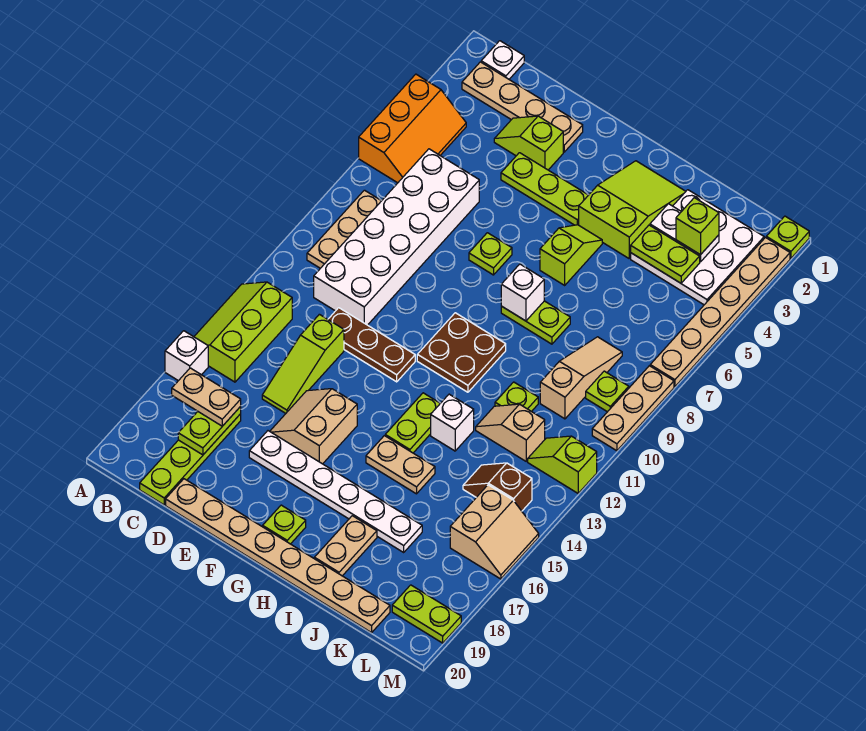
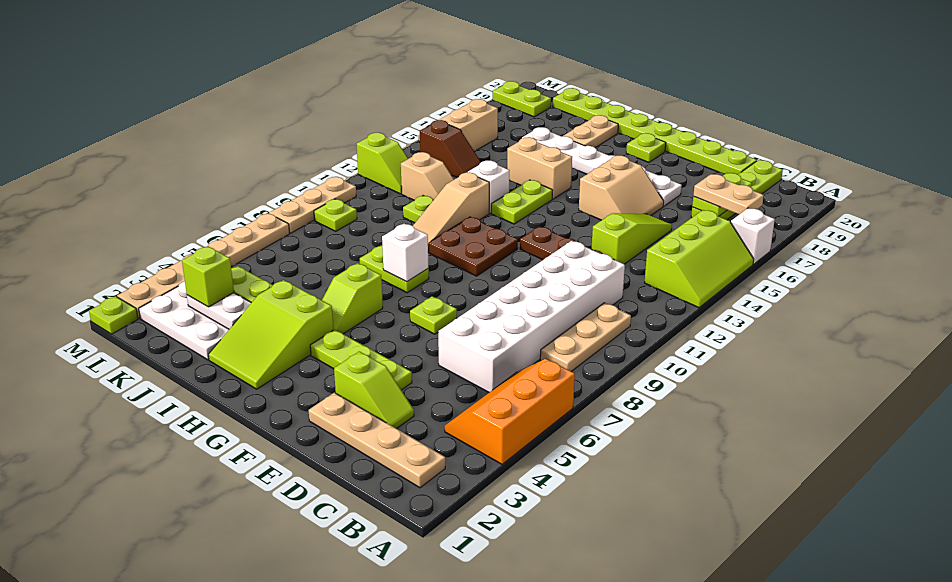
white 1x1 plate [481,41,524,79] -> none
tan 1x8 plate [166,479,390,633] -> lime 1x8 plate [553,88,757,174]
tan 1x2 plate [366,436,435,494] -> tan 1x2 brick [507,137,572,199]
tan 1x3 slope [540,337,622,419] -> tan 1x3 slope moved to [413,172,489,252]

